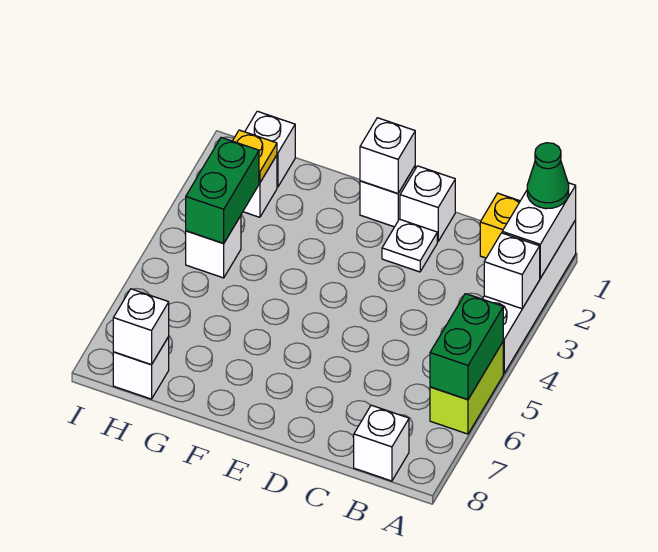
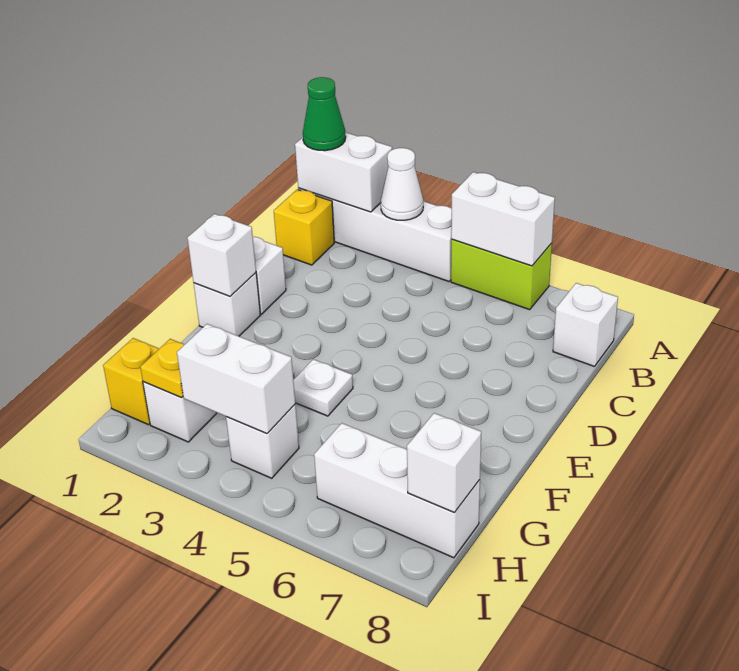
white 1x1 brick [484,233,540,309] -> white 1x1 cone [381,148,423,220]
green 1x2 brick [430,294,503,400] -> white 1x2 brick [451,172,555,266]
white 1x1 plate [382,219,437,272] -> white 1x1 plate moved to [293,359,353,416]
white 1x1 brick [245,111,295,187] -> yellow 1x1 brick [103,338,159,425]
green 1x2 brick [186,137,259,243] -> white 1x2 brick [177,324,295,433]
white 1x1 brick [113,337,169,399] -> white 1x3 brick [314,423,480,558]

